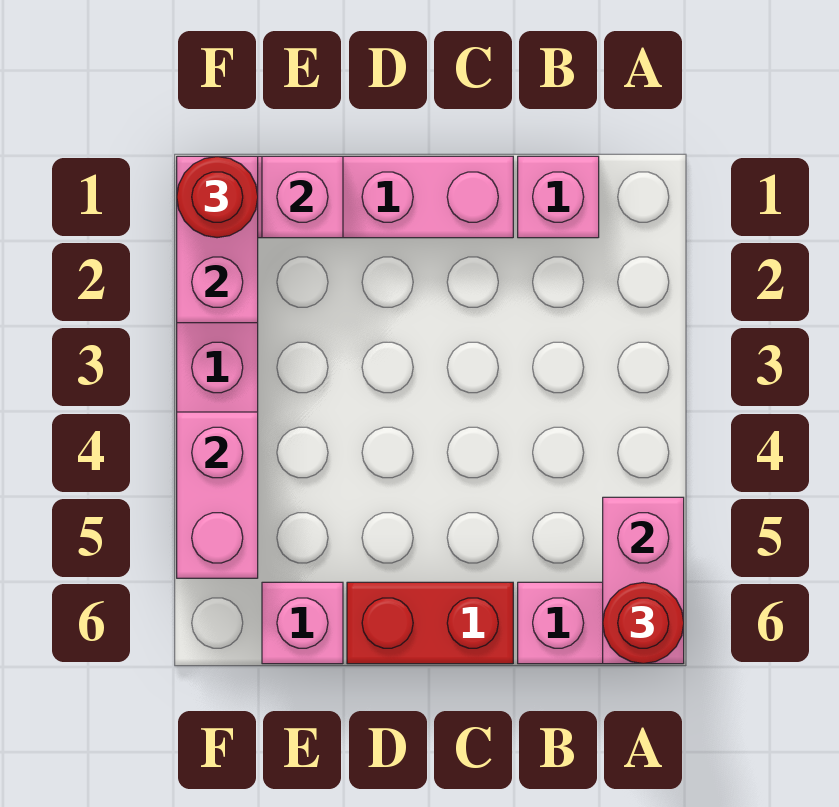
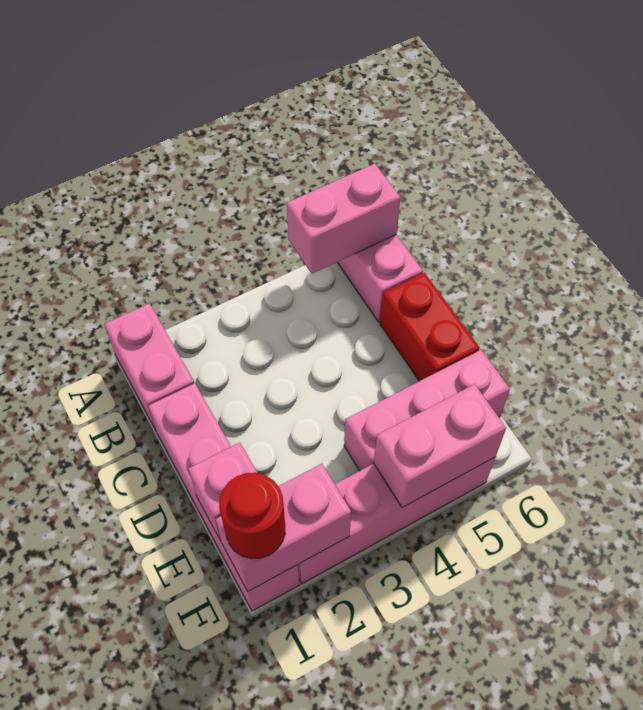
red 1x1 round brick [603,583,684,664] -> none
pink 1x1 brick [518,156,599,238] -> pink 1x2 brick [104,303,194,430]
pink 1x1 brick [262,582,343,664] -> pink 1x3 brick [344,350,510,471]

